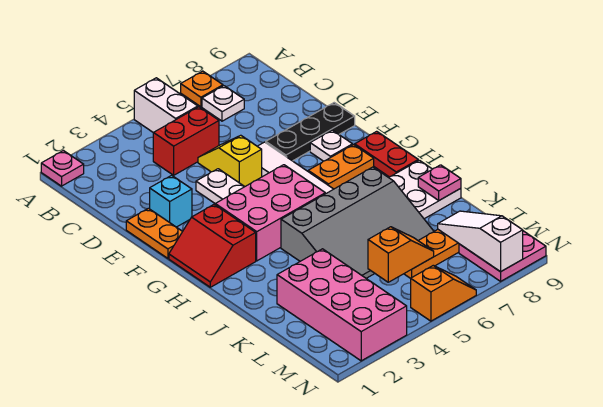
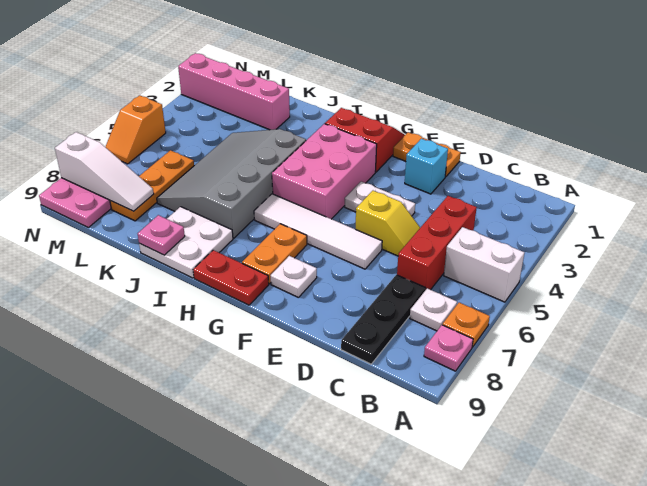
pink 1x1 plate [41,151,84,186] -> pink 1x1 plate moved to [424,325,473,371]
red 1x2 brick [153,107,219,175] -> red 1x3 brick [397,196,477,290]
black 1x3 plate [266,103,355,161] -> black 1x3 plate moved to [341,275,426,364]
pink 2x4 brick [277,249,407,361] -> pink 1x4 brick [178,53,290,130]
orange 1x2 slope [368,227,434,282] -> none

